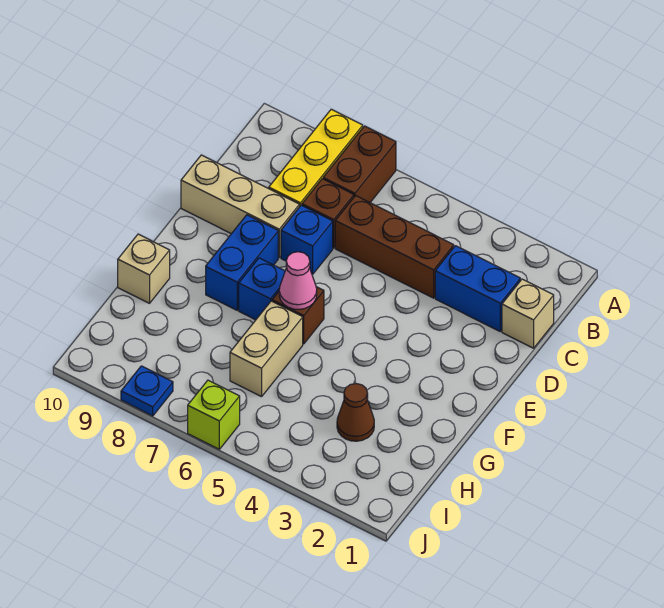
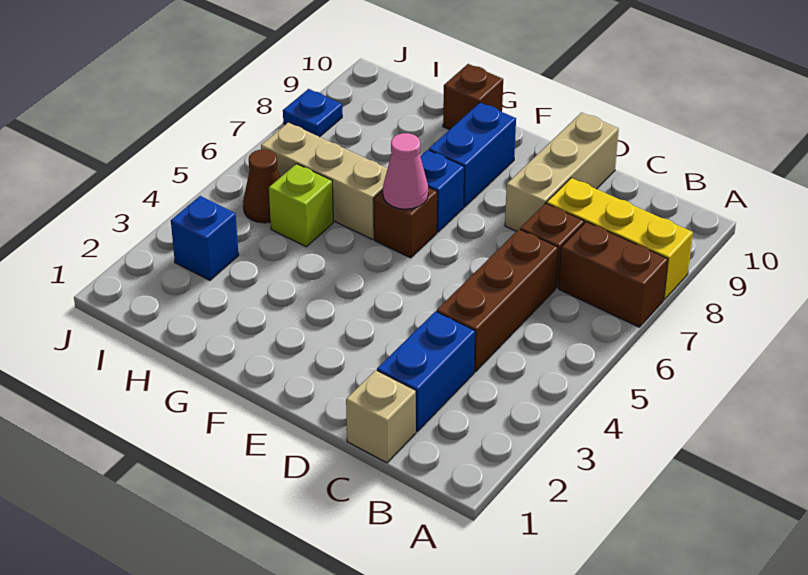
blue 1x1 brick [281,205,333,274] -> blue 1x1 brick moved to [171,196,239,280]
blue 1x2 brick [206,215,278,310] -> blue 1x2 brick turned to [429,103,516,207]
tan 1x2 brick [230,301,303,397] -> tan 1x3 brick [261,123,388,239]
tan 1x1 brick [118,234,170,303] -> brown 1x1 brick [443,64,503,130]
brown 1x1 cone [337,384,374,441] -> brown 1x1 cone moved to [243,149,280,223]
lime 1x1 brick [188,380,240,449] -> lime 1x1 brick moved to [269,164,334,247]

